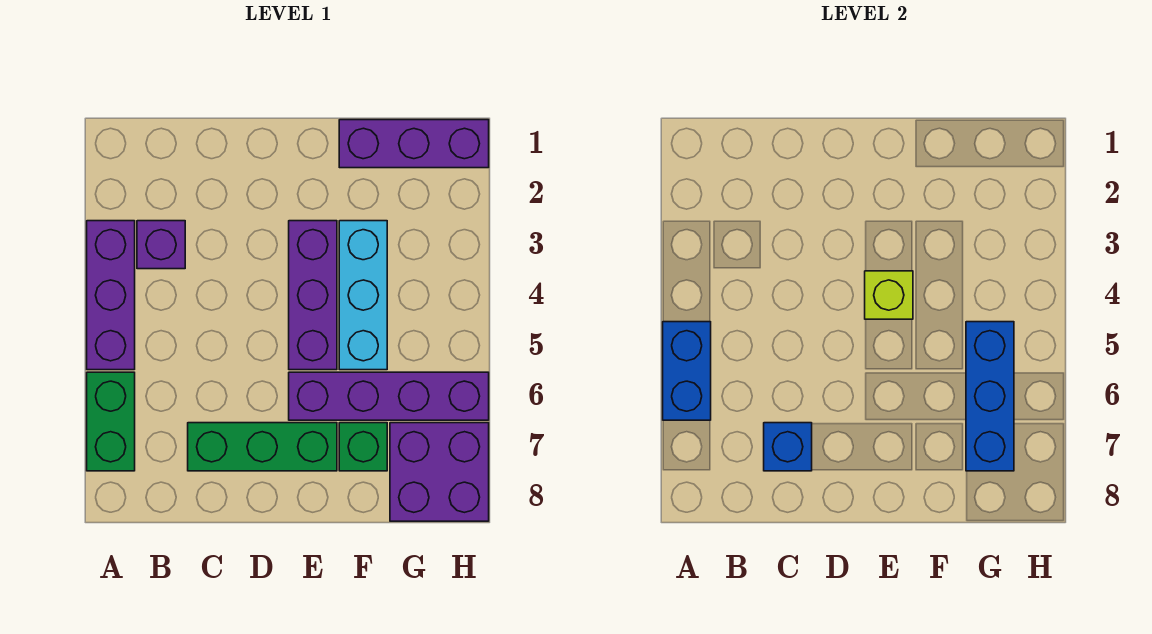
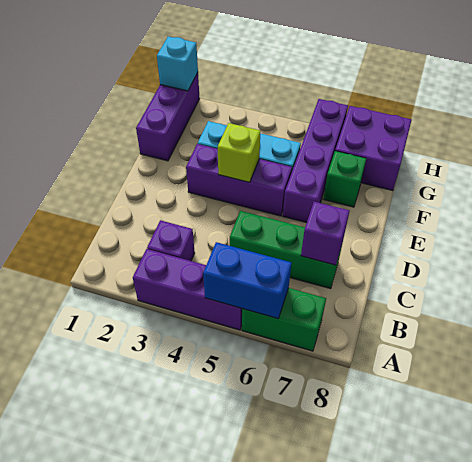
green 1x3 brick [188,423,337,471] -> green 1x3 brick turned to [230,211,343,289]
blue 1x1 brick [764,423,812,471] -> purple 1x1 brick [301,202,349,265]
blue 1x3 brick [966,322,1014,471] -> none
none -> cyan 1x1 brick [157,36,198,91]

